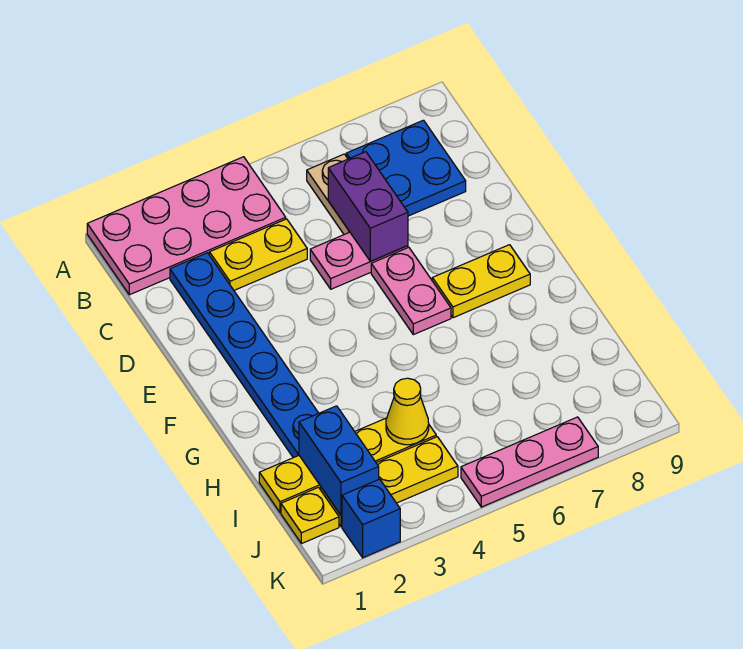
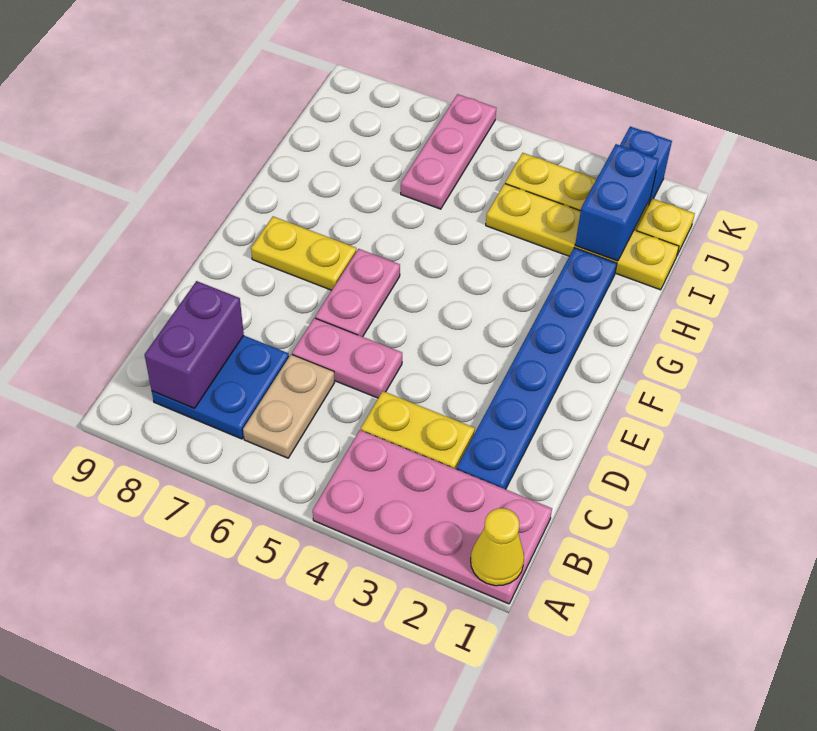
purple 1x2 brick [328,152,408,261] -> purple 1x2 brick moved to [145,281,244,408]
yellow 1x1 cone [386,378,429,445] -> yellow 1x1 cone moved to [471,508,524,586]
pink 1x3 plate [461,417,598,507] -> pink 1x3 plate turned to [401,94,496,209]

